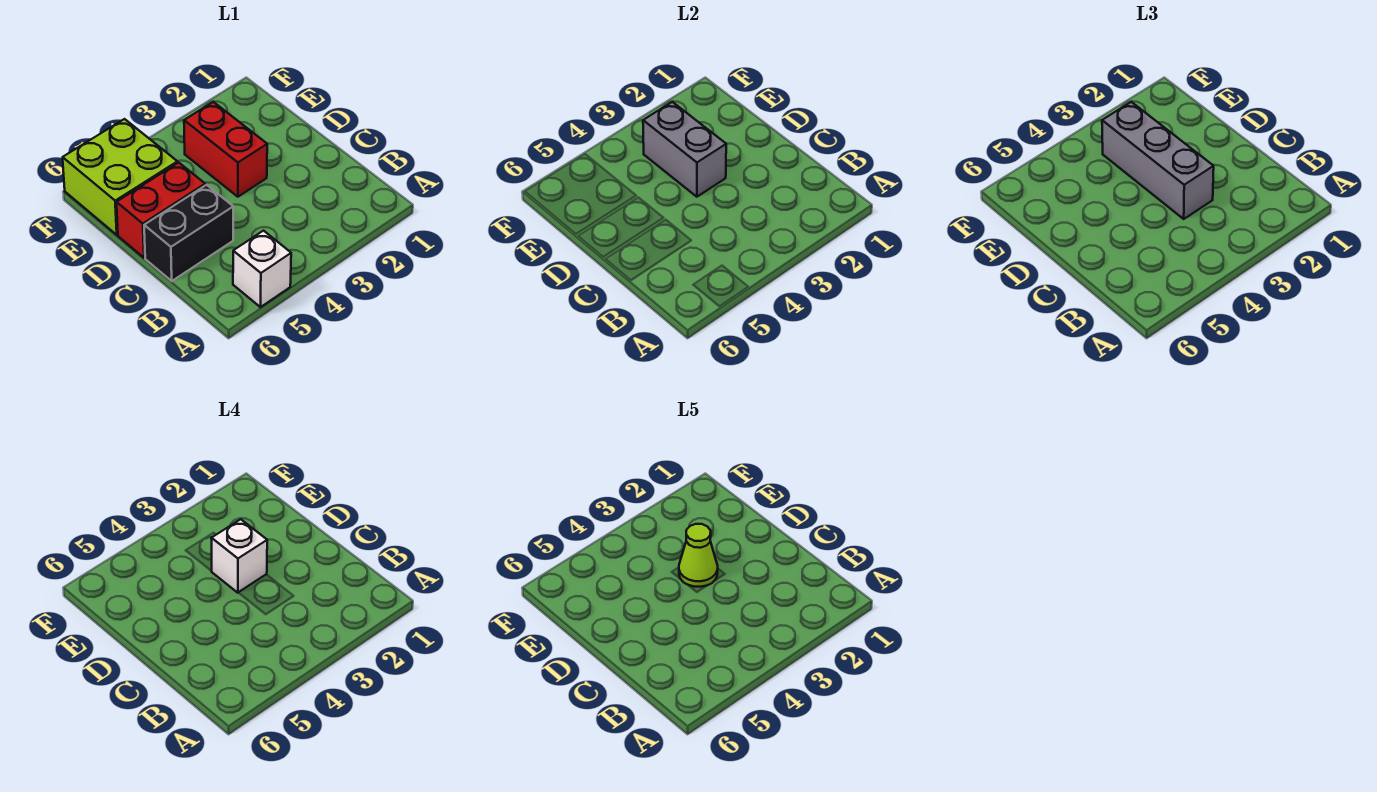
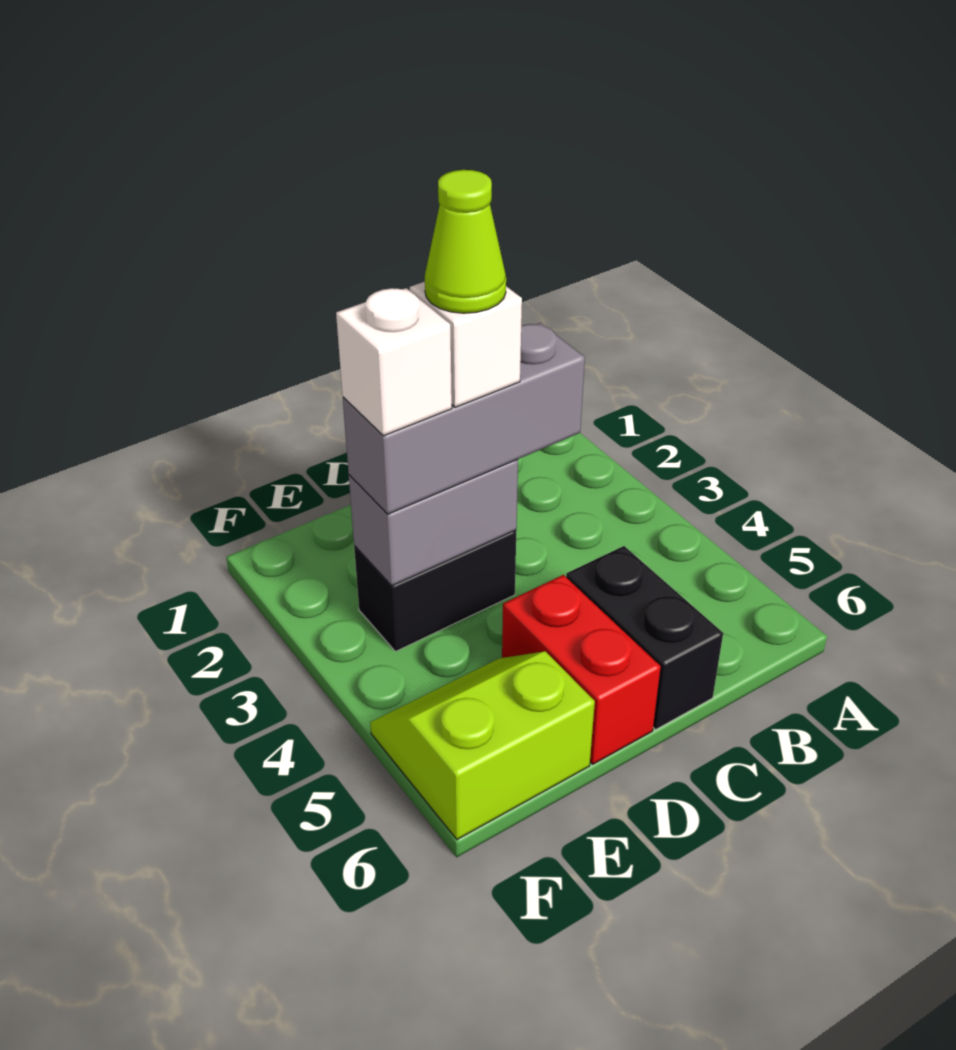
white 1x1 brick [233,231,291,307] -> white 1x1 brick moved to [336,288,452,436]
red 1x2 brick [184,102,267,197] -> black 1x2 brick [354,530,516,651]
lime 2x2 brick [63,119,177,235] -> lime 2x2 slope [370,651,595,840]

